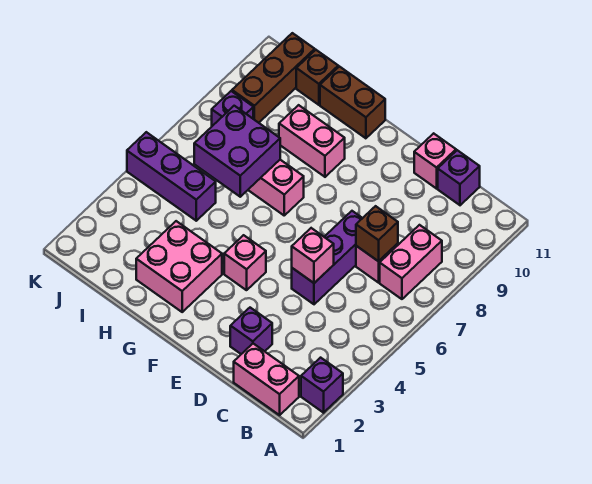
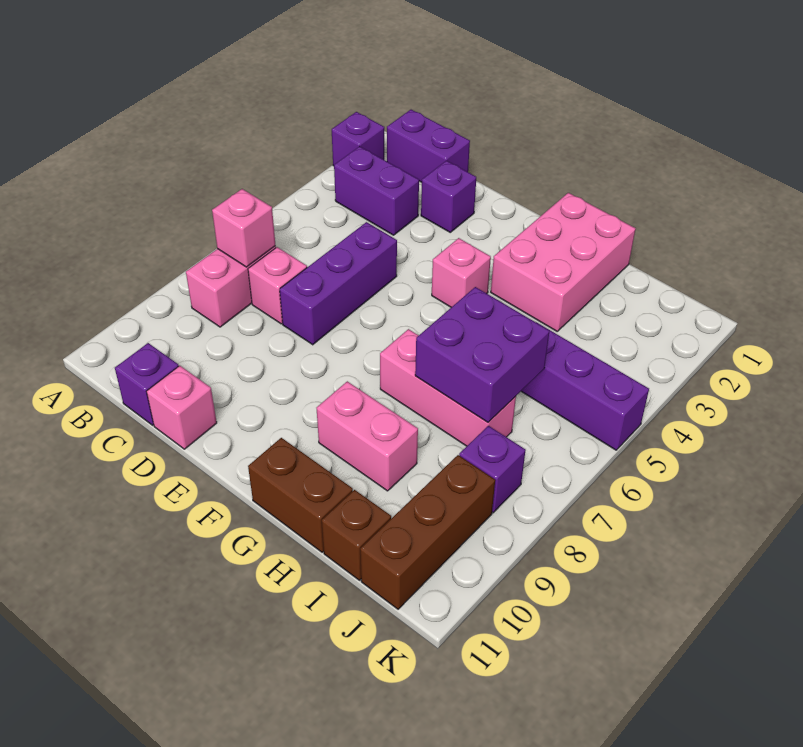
pink 1x2 brick [234,344,299,415] -> purple 1x2 brick [387,110,470,182]
none -> purple 1x2 brick [334,146,419,235]
brown 1x1 brick [356,206,398,261] -> none
pink 1x1 brick [292,228,334,283] -> pink 1x1 brick moved to [212,189,276,267]
pink 2x2 brick [136,221,222,312] -> pink 2x3 brick [491,193,636,331]

